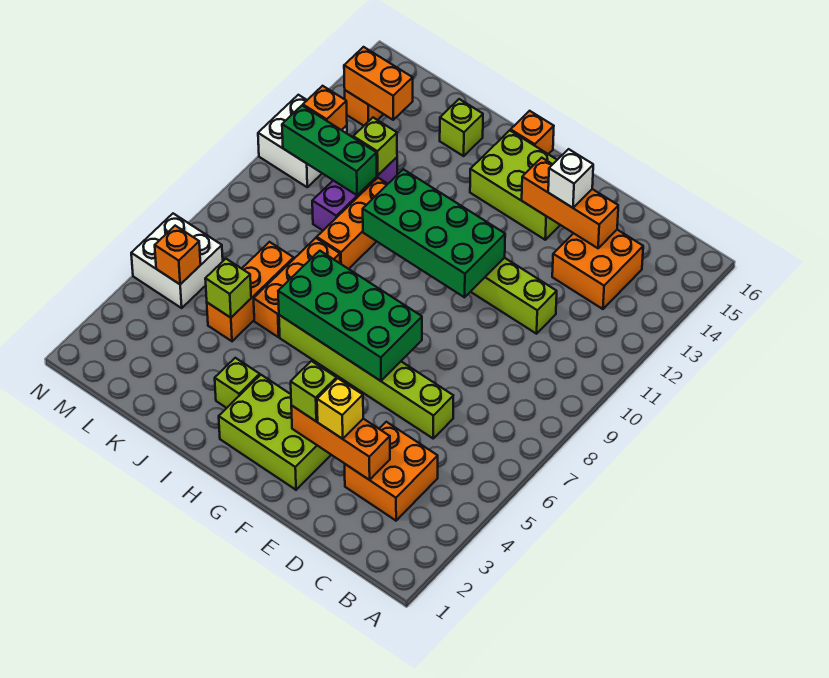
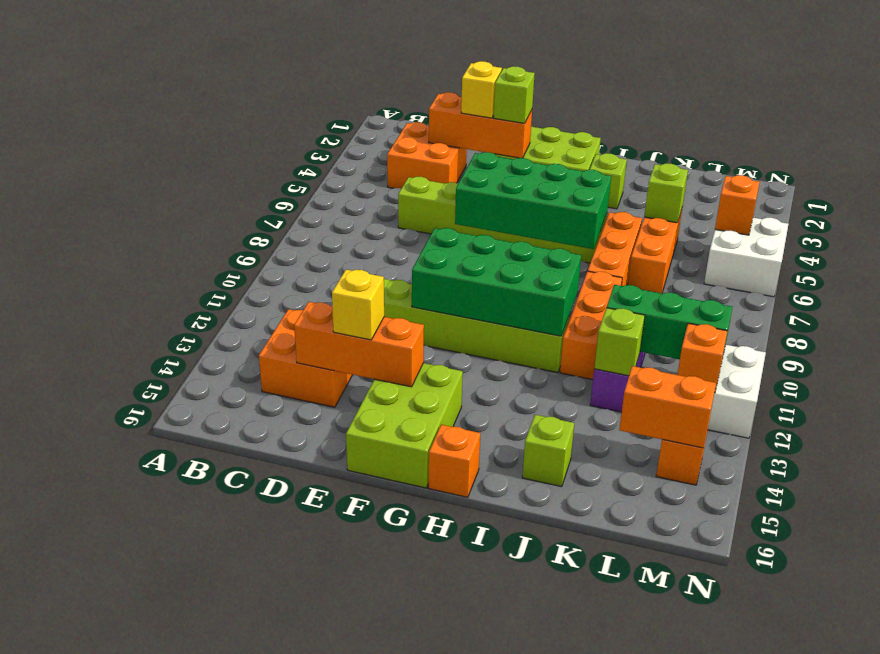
white 1x1 brick [548,149,593,208] -> yellow 1x1 brick [332,270,384,340]
lime 2x3 brick [470,130,560,240] -> lime 2x3 brick turned to [346,363,463,488]

